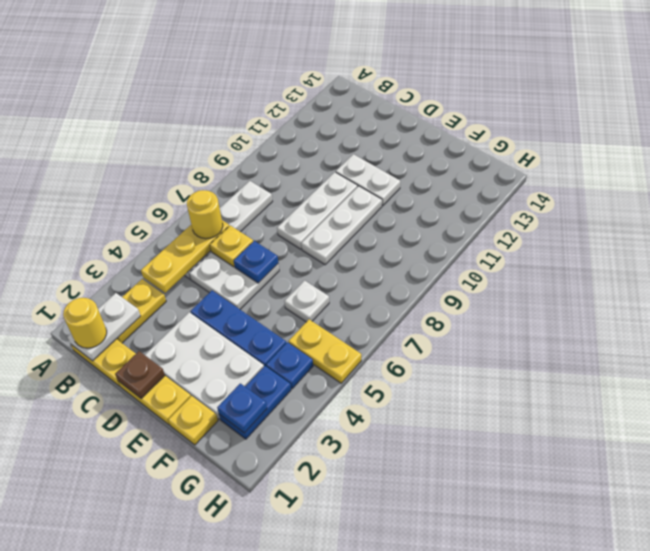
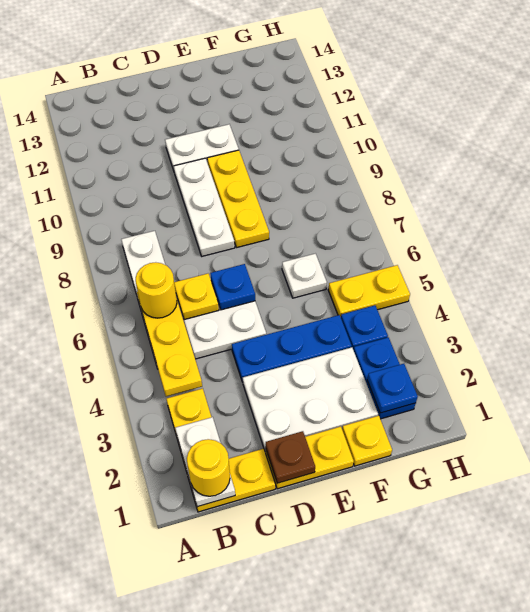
white 1x3 plate [301,186,382,265] -> yellow 1x3 plate [207,150,269,248]

